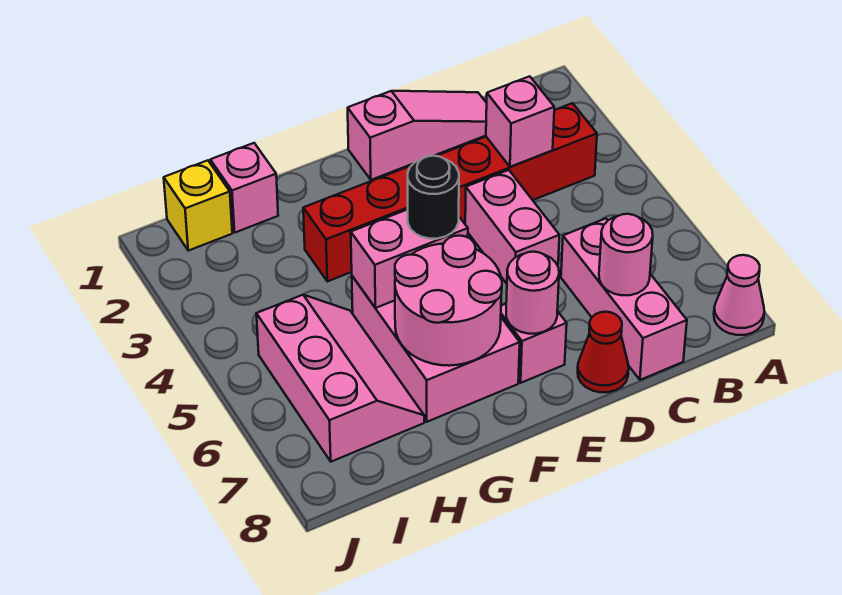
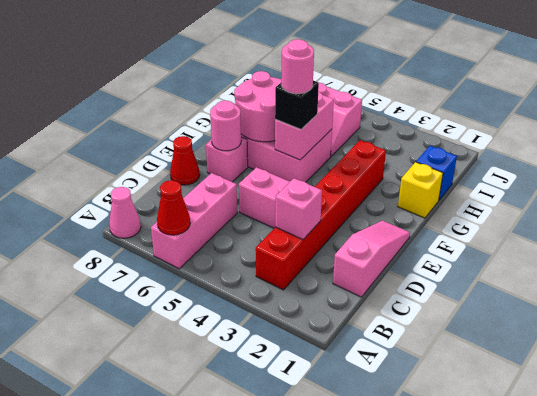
none -> red 1x1 cone [157,180,190,235]
pink 1x3 slope [348,91,487,180] -> pink 1x3 slope turned to [333,221,410,297]
pink 1x3 brick [561,218,687,380] -> pink 1x3 brick turned to [151,173,237,269]
pink 1x1 round brick [599,214,653,295] -> pink 1x1 round brick moved to [281,39,314,94]
black 1x1 round brick [408,156,459,239] -> black 1x1 brick [275,81,319,129]
pink 1x1 brick [210,143,278,232] -> blue 1x1 brick [416,146,457,200]
yellow 1x1 brick [164,160,232,251] -> yellow 1x1 brick moved to [398,162,443,218]

